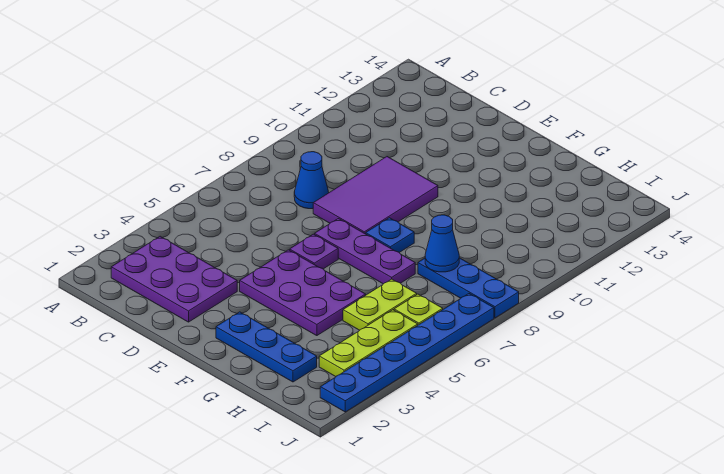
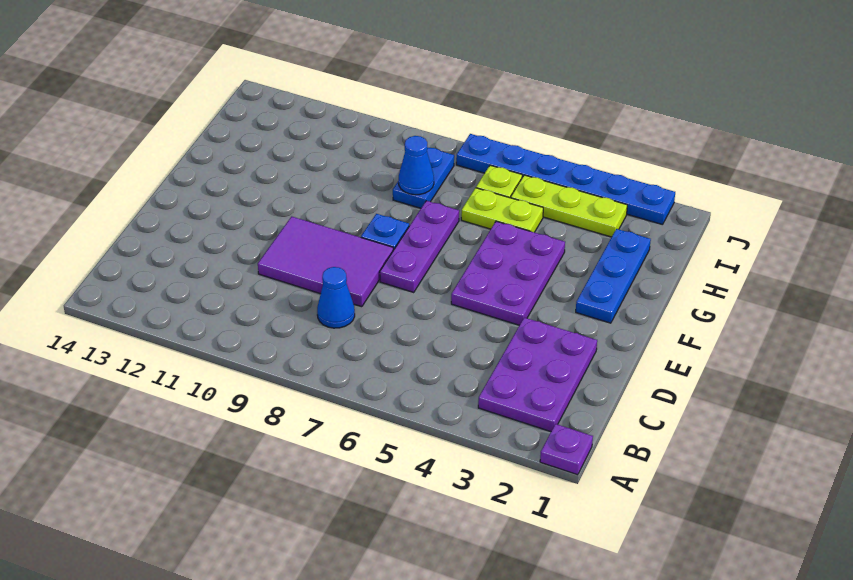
purple 1x1 plate [290,234,338,269] -> purple 1x1 plate moved to [540,424,593,475]
blue 1x3 plate [418,258,519,318] -> blue 1x2 plate [393,147,454,208]

